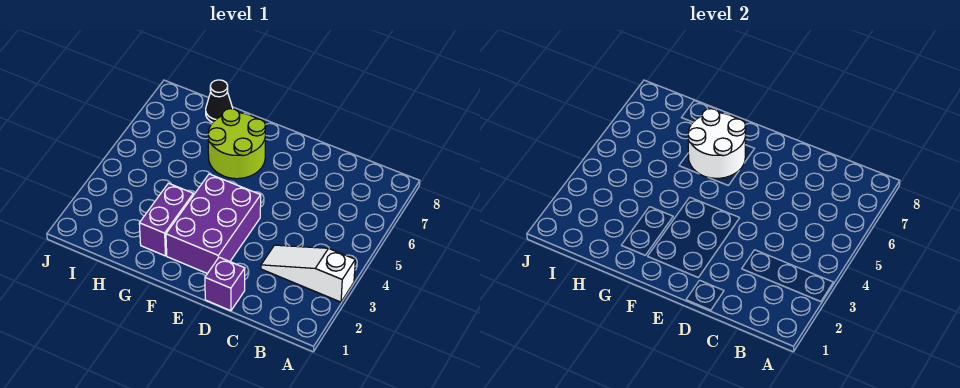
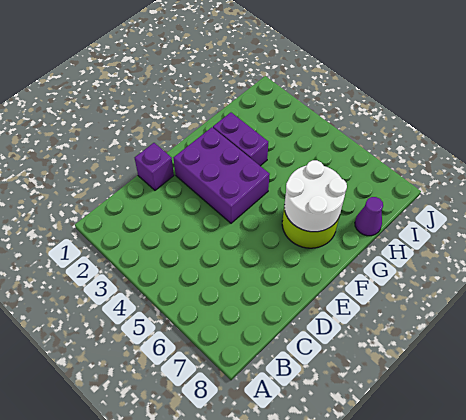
white 1x3 slope [261,245,355,302] -> none
black 1x1 cone [206,80,233,122] -> purple 1x1 cone [355,197,383,236]

